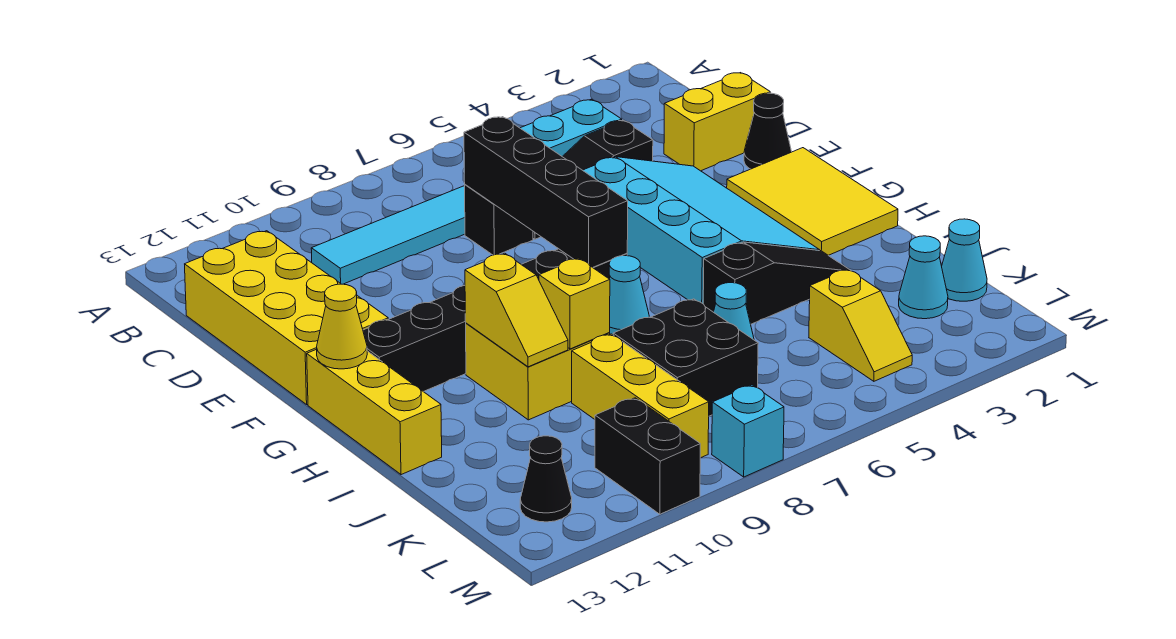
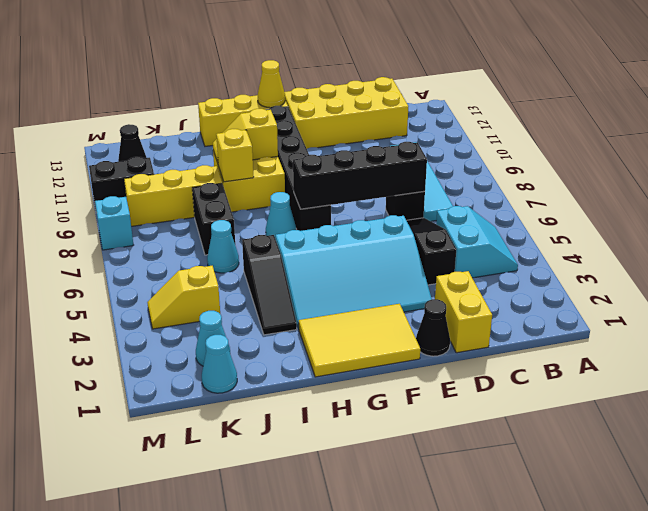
black 2x2 brick [613,299,758,416] -> black 1x2 brick [192,183,235,255]

